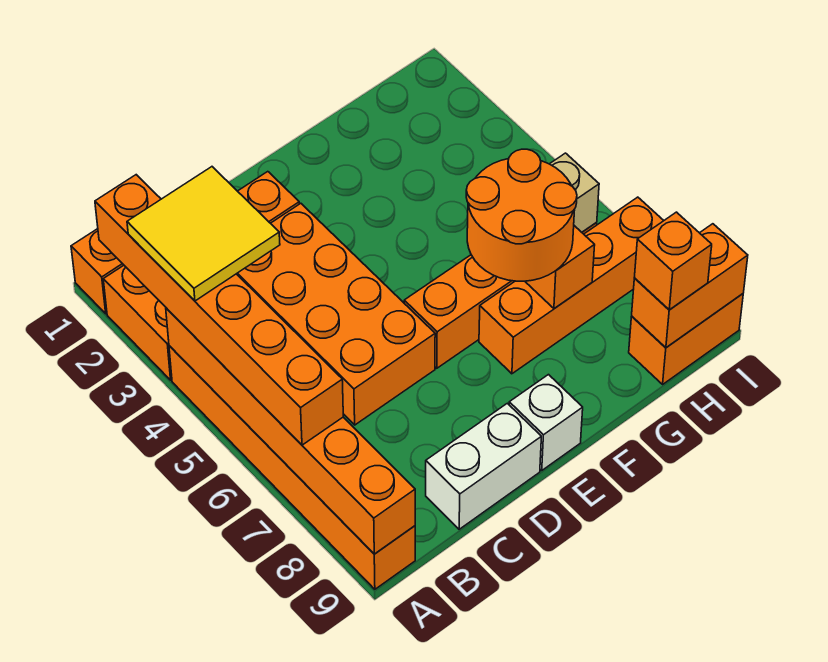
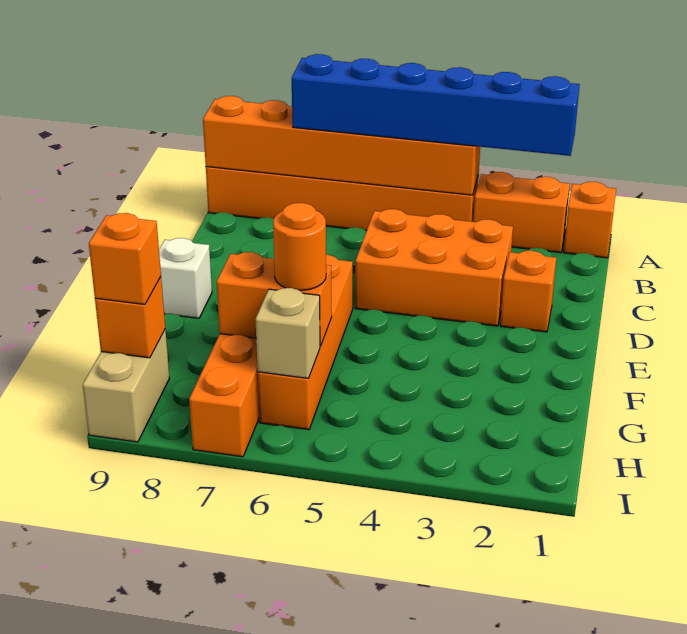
orange 1x6 brick [95,175,343,445] -> blue 1x6 brick [292,54,580,156]
yellow 2x2 tile [127,167,280,301] -> none
orange 2x4 brick [237,203,435,425] -> orange 2x3 brick [355,209,513,326]
white 1x2 brick [426,403,541,529] -> none
orange 2x2 round brick [466,149,577,281] -> orange 1x1 round brick [273,203,326,290]
orange 1x2 brick [629,294,743,384] -> tan 1x2 brick [83,330,169,442]
orange 1x2 brick [632,224,748,348] -> orange 1x1 brick [95,277,165,358]

